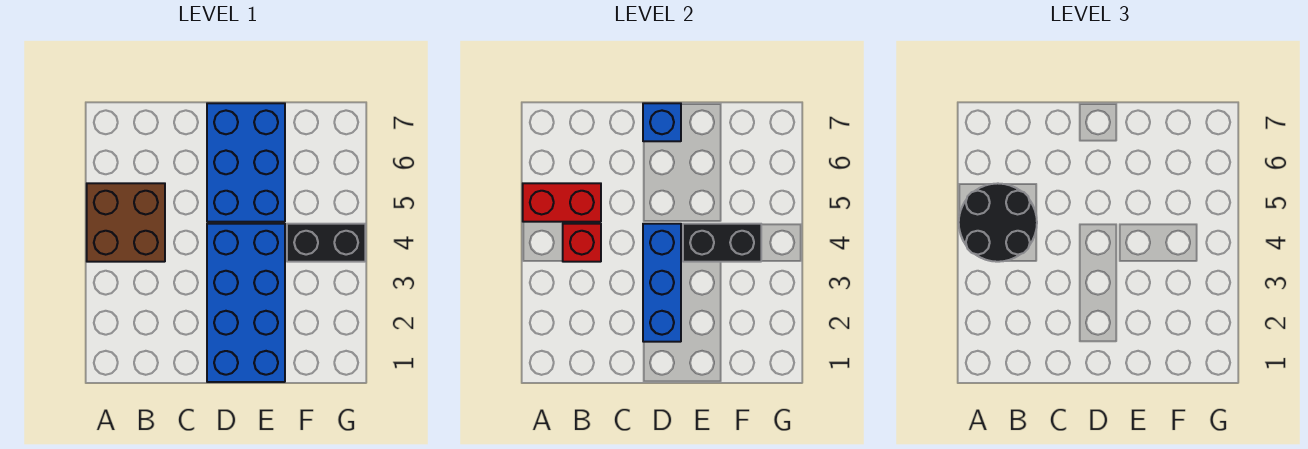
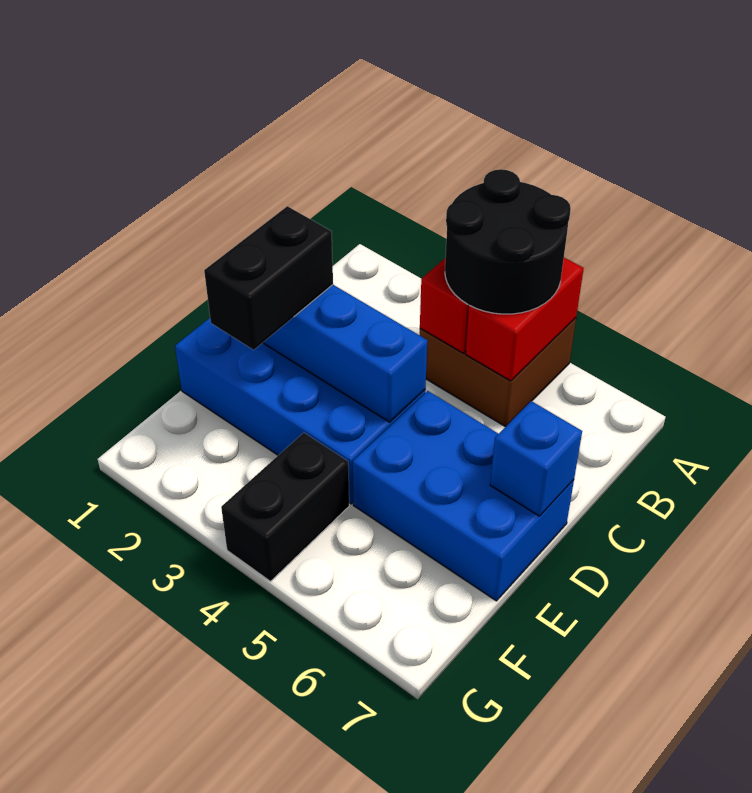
black 1x2 brick [683,224,761,262] -> black 1x2 brick moved to [204,206,333,350]

